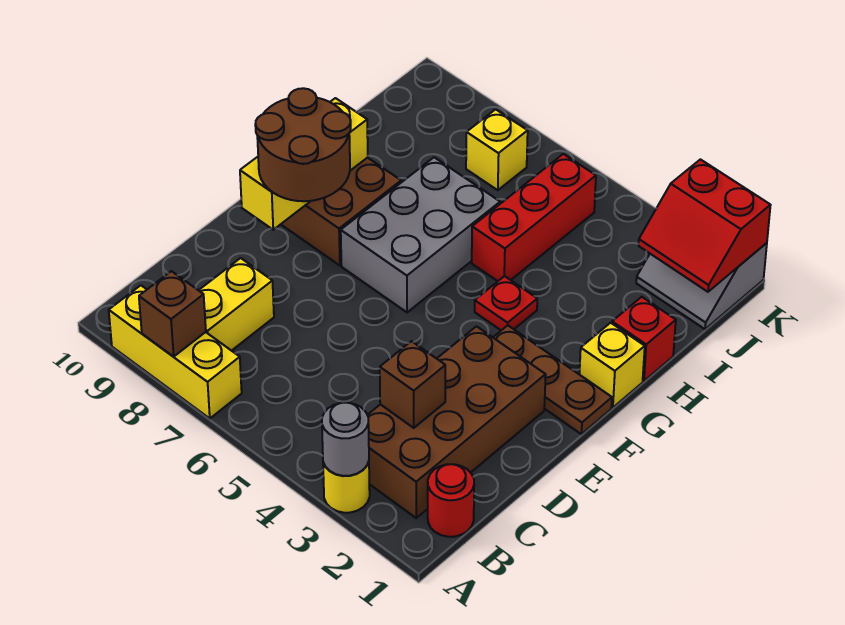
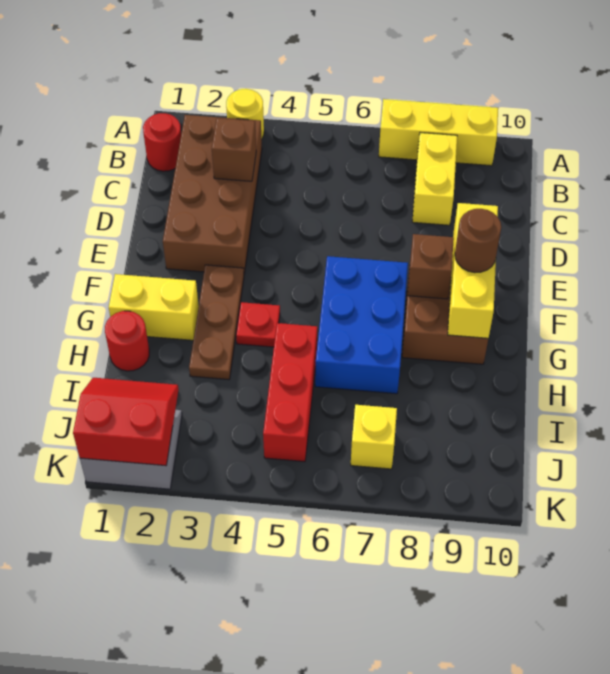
grey 1x1 round brick [322,403,369,476] -> none
brown 1x1 brick [139,271,206,356] -> brown 1x1 brick moved to [408,234,454,299]
brown 2x2 round brick [255,88,351,201] -> brown 1x1 round brick [455,209,501,273]
brown 1x3 plate [493,325,612,434] -> brown 1x3 plate turned to [189,265,244,380]
grey 2x3 brick [341,157,500,312] -> blue 2x3 brick [315,256,408,394]
yellow 1x1 brick [579,323,645,408] -> yellow 1x2 brick [109,274,199,340]
red 1x1 brick [612,297,676,381] -> red 1x1 round brick [105,311,149,371]

